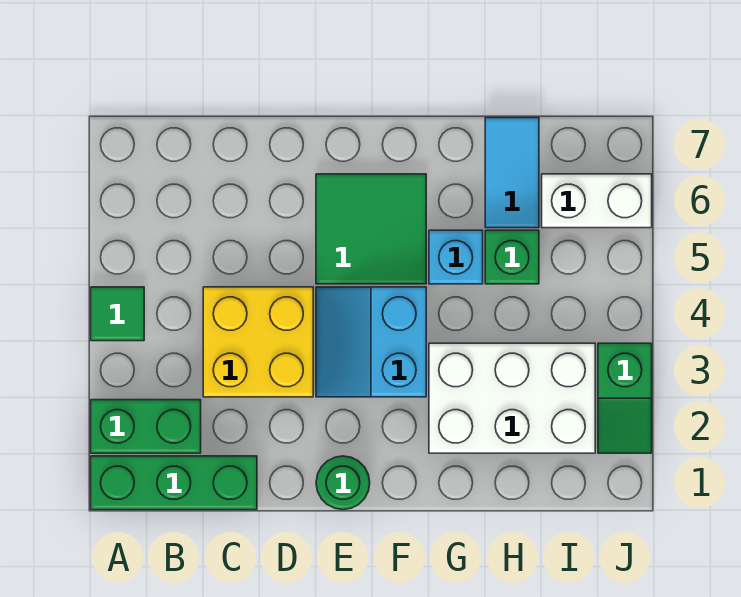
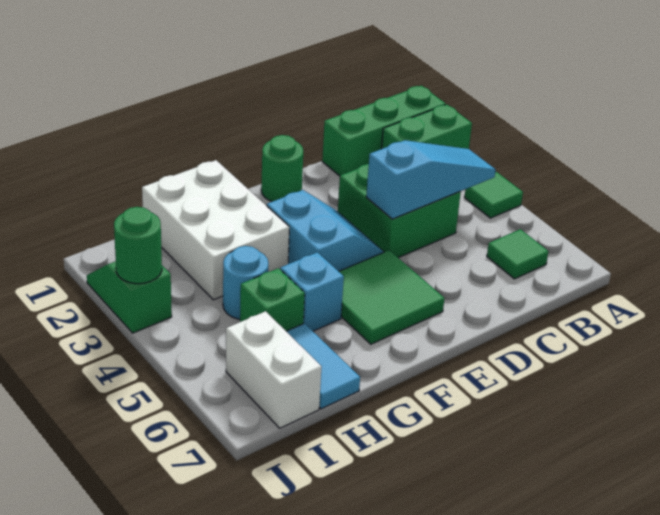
none -> cyan 1x3 slope [366,140,496,219]
none -> green 1x1 tile [487,229,548,279]
yellow 2x2 brick [203,287,313,397] -> green 2x2 brick [338,164,461,258]
white 2x3 brick [429,343,595,453] -> white 2x3 brick turned to [142,160,289,300]
none -> cyan 1x1 round brick [223,246,268,319]
white 1x2 brick [542,174,652,228] -> white 1x2 brick turned to [226,311,322,428]
none -> green 1x1 round brick [114,207,162,284]

